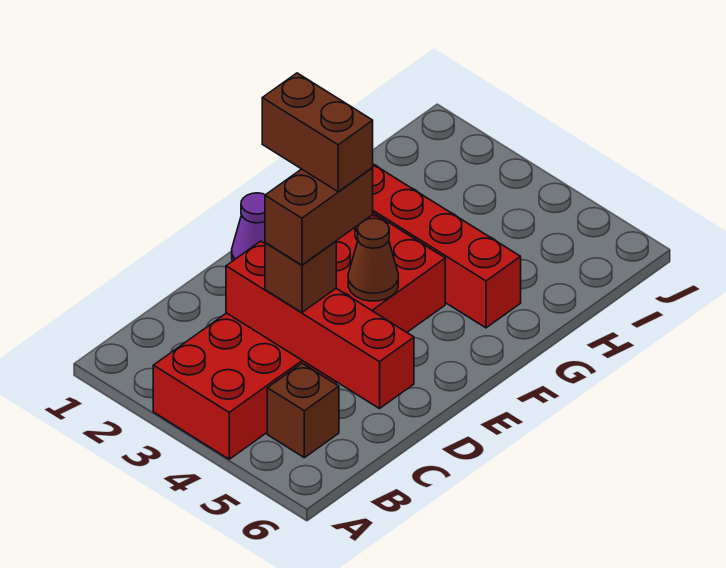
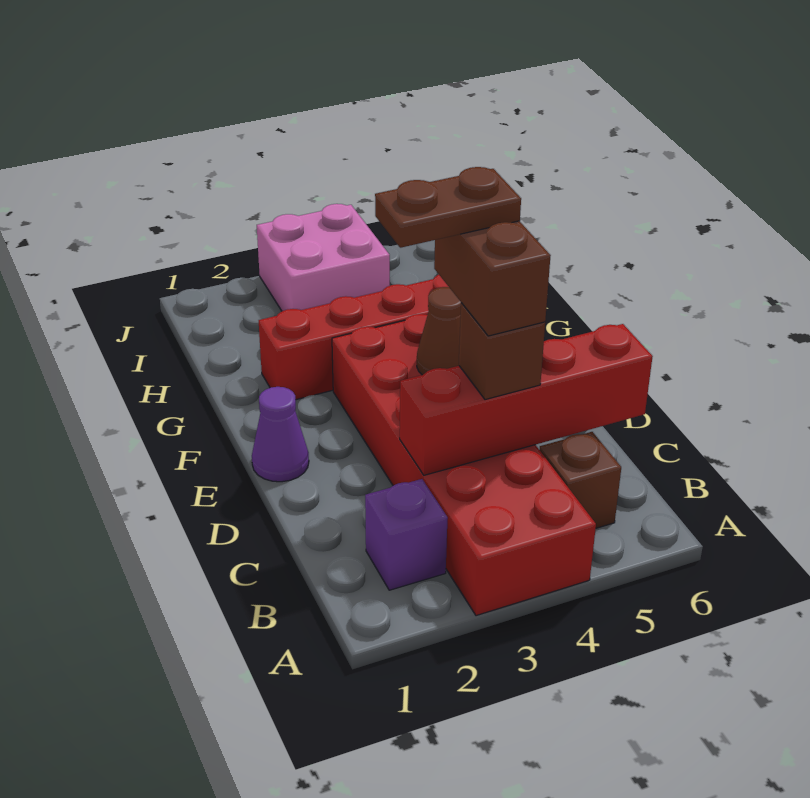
none -> purple 1x1 brick [365,479,448,590]
brown 1x2 brick [262,73,373,192] -> brown 1x2 plate [375,167,521,248]
none -> pink 2x2 brick [257,204,390,311]

